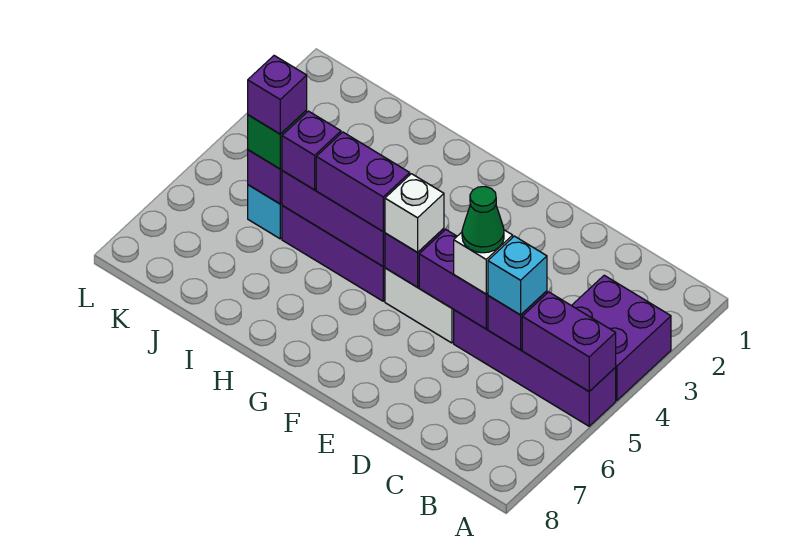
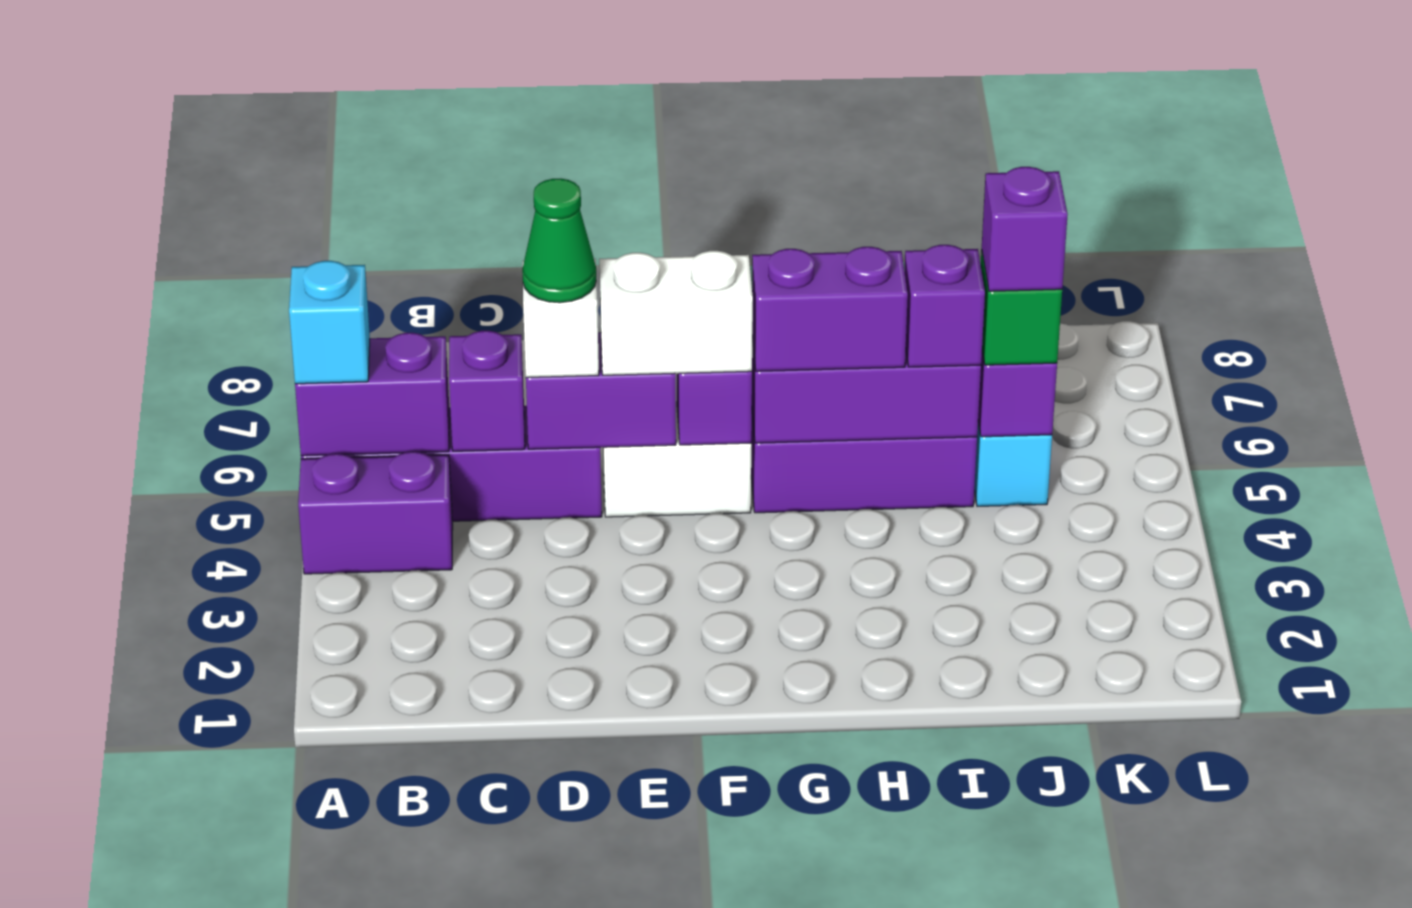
purple 2x2 brick [571,275,671,400] -> purple 1x2 brick [298,451,453,574]
cyan 1x1 brick [488,236,547,315] -> cyan 1x1 brick moved to [289,261,370,384]
white 1x1 brick [385,174,444,252] -> white 1x2 brick [599,251,753,375]

